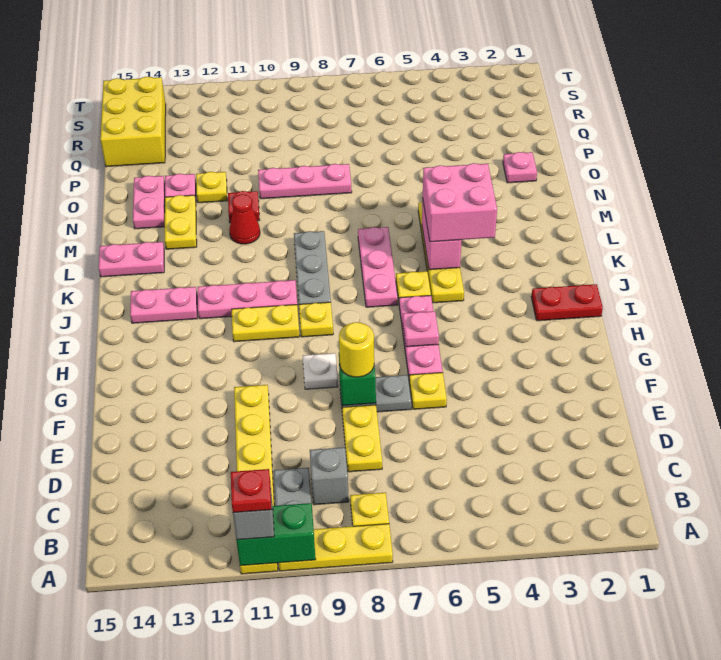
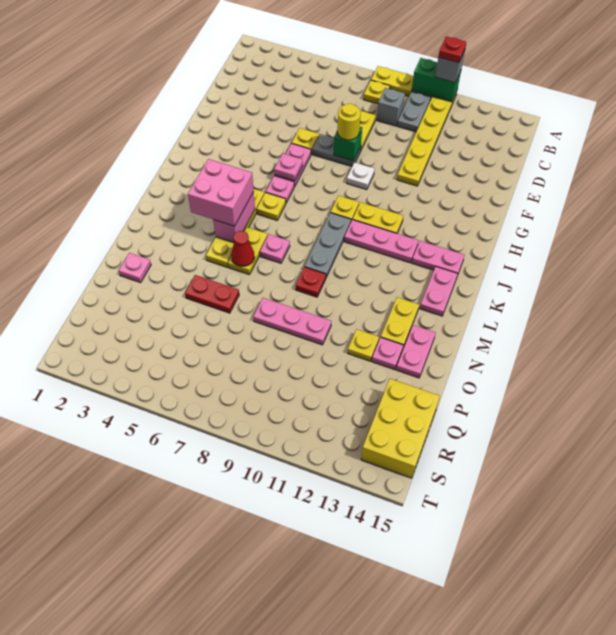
red 1x2 plate [531,284,603,321] -> red 1x2 plate moved to [185,275,239,313]
pink 1x3 plate [358,227,398,307] -> pink 1x1 plate [260,234,290,263]
none -> yellow 1x2 plate [228,227,268,275]
pink 1x2 plate [99,242,164,277] -> pink 1x2 plate turned to [420,267,458,316]
red 1x1 cone [229,194,260,244] -> red 1x1 cone moved to [231,231,255,266]
red 1x1 plate [228,191,259,223] -> red 1x1 plate moved to [296,267,326,297]

